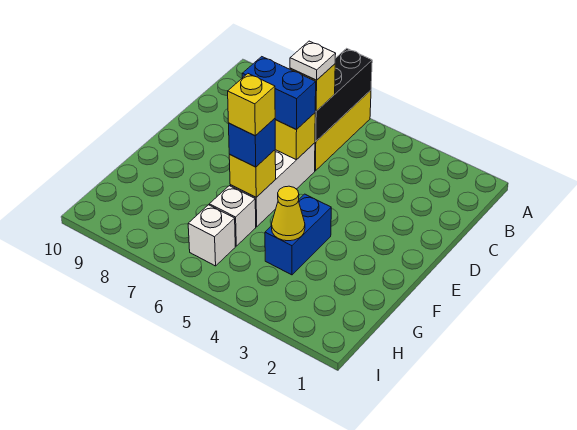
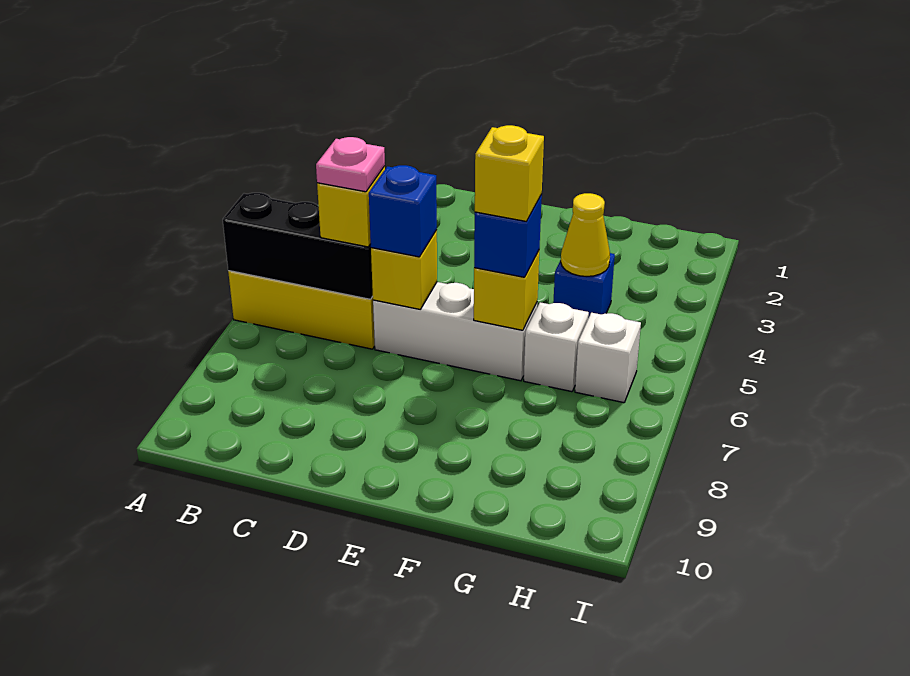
white 1x1 plate [290,41,336,80] -> pink 1x1 plate [316,137,385,192]
blue 1x2 brick [242,57,316,130] -> blue 1x1 brick [369,165,437,257]
blue 1x2 brick [265,194,331,275] -> blue 1x1 brick [553,253,615,318]

